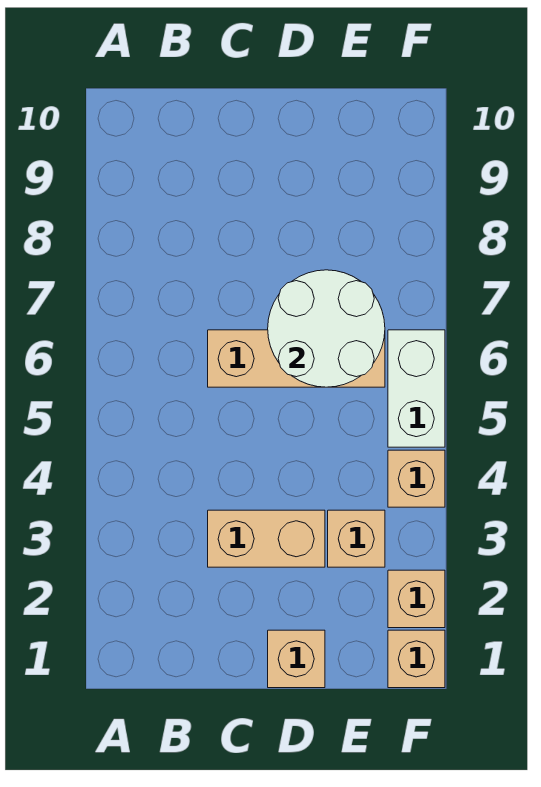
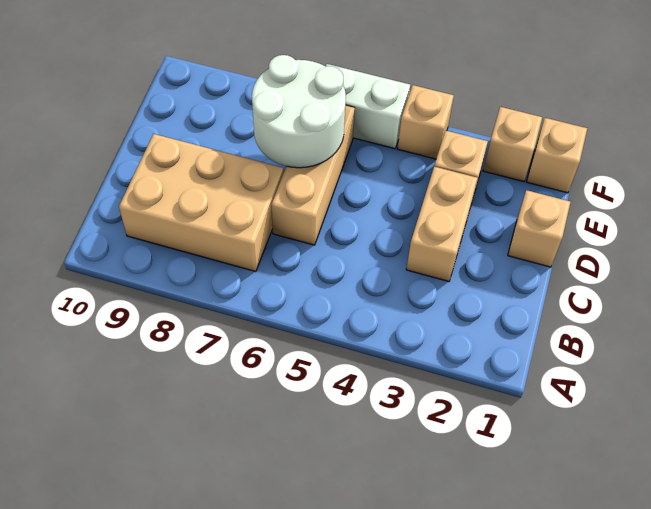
none -> tan 2x3 brick [119,134,284,272]

